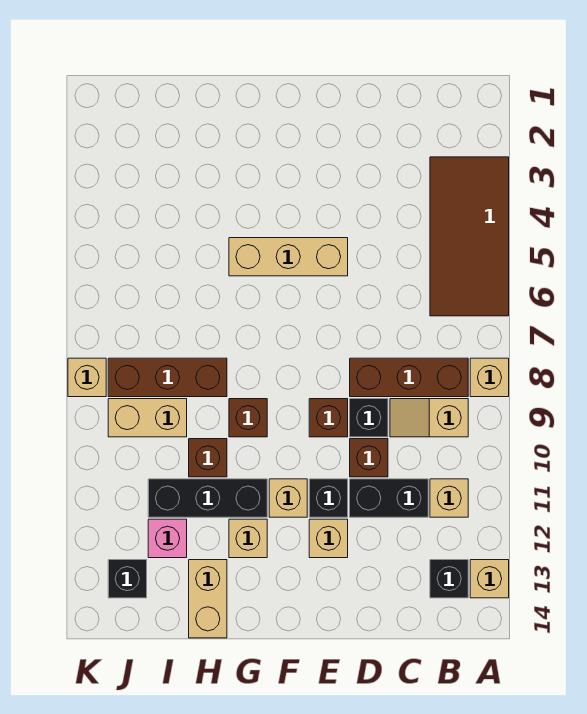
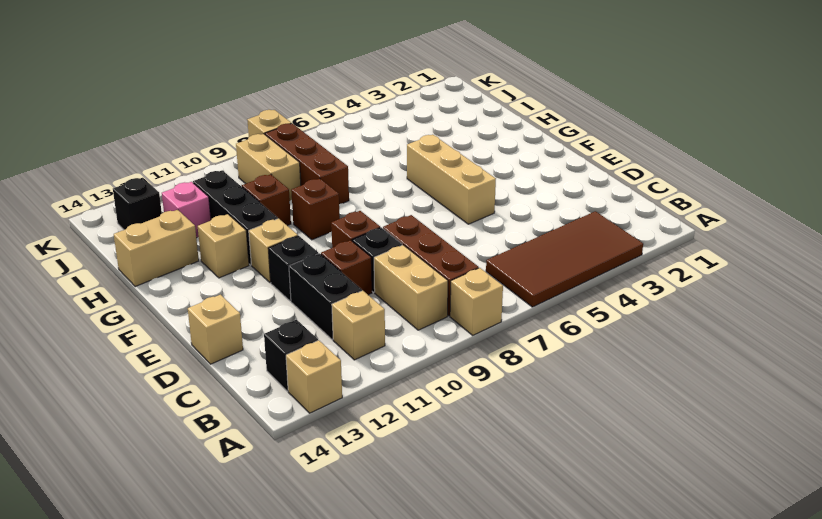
tan 1x2 slope [390,399,468,437] -> tan 1x2 brick [374,245,448,330]
tan 1x1 brick [309,519,348,558] -> tan 1x1 brick moved to [188,295,243,364]

